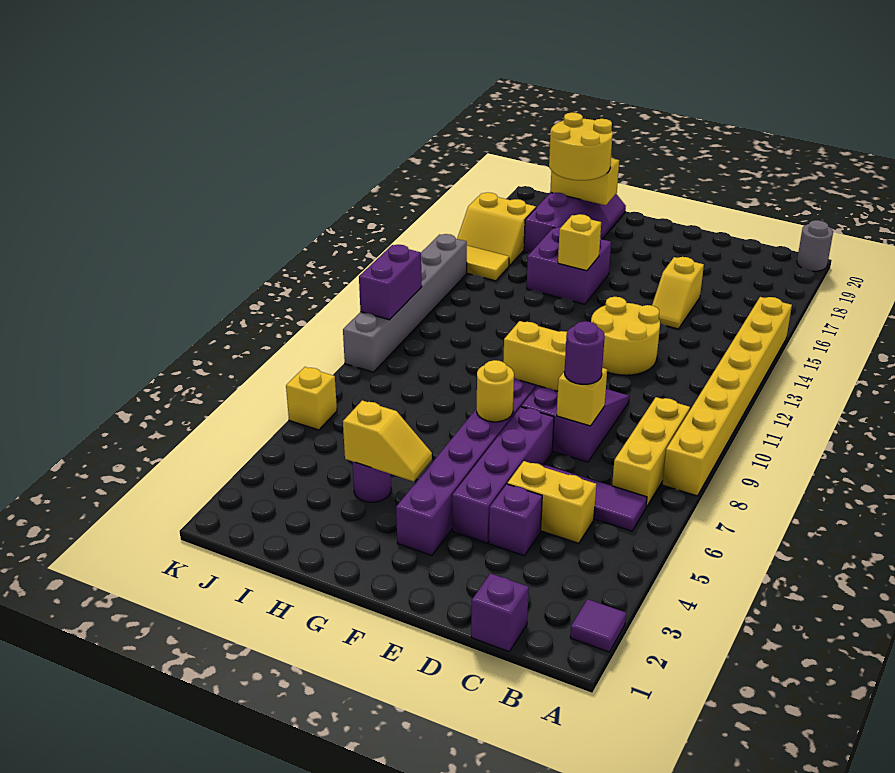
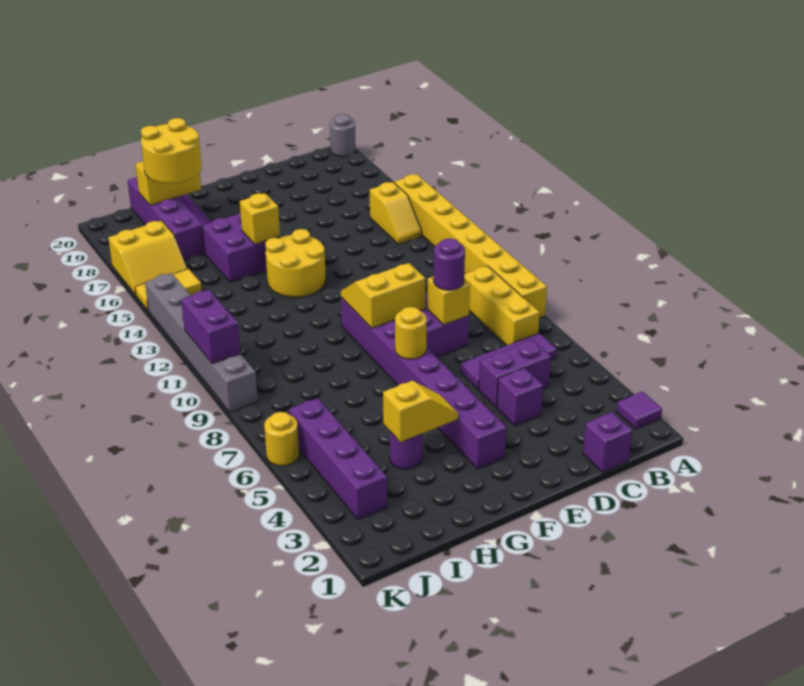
yellow 1x2 brick [507,461,596,543] -> purple 1x2 brick [479,340,551,407]
yellow 2x2 round brick [591,297,660,375] -> yellow 2x2 round brick moved to [265,229,326,297]
yellow 1x2 slope [652,257,704,329] -> yellow 1x2 slope moved to [370,182,422,244]
purple 1x4 brick [452,407,554,543] -> purple 1x4 brick moved to [289,398,387,520]
yellow 1x1 brick [286,367,337,430] -> yellow 1x1 round brick [264,412,299,466]

